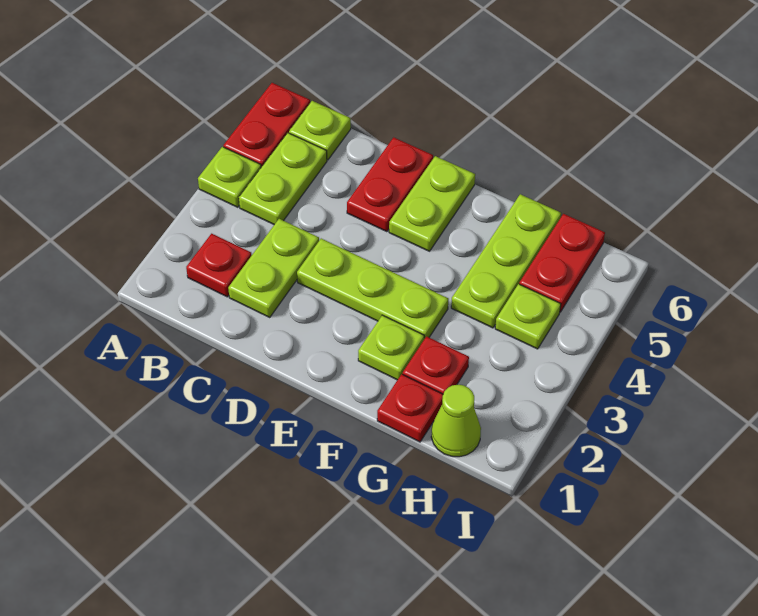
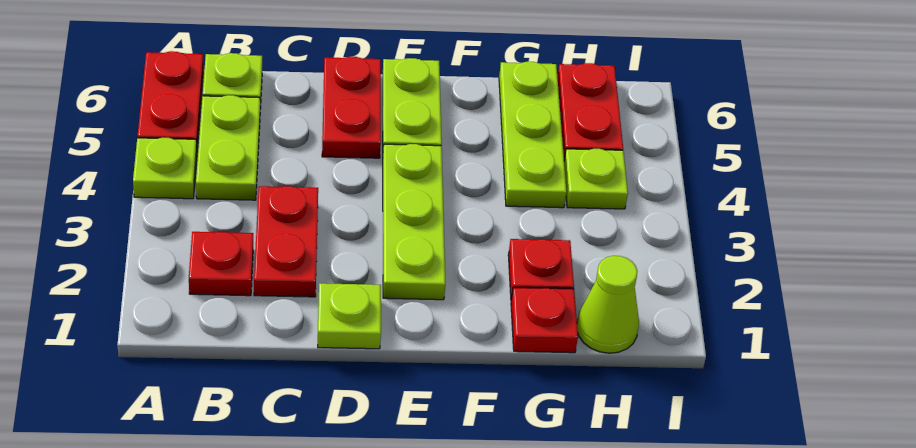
lime 1x2 plate [228,219,319,317] -> red 1x2 plate [254,186,318,297]
lime 1x3 plate [297,239,448,339] -> lime 1x3 plate turned to [383,144,445,300]
lime 1x1 plate [358,315,424,380] -> lime 1x1 plate moved to [318,283,381,349]

